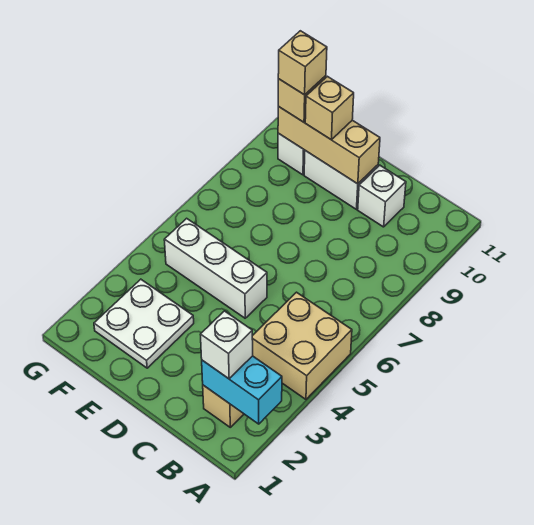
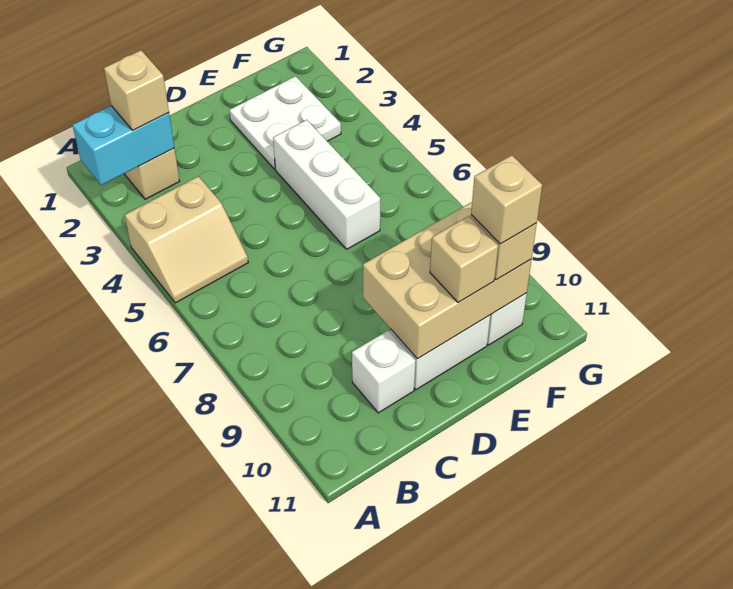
tan 2x2 brick [252,292,352,399] -> tan 2x2 slope [125,176,248,303]
white 1x1 brick [200,311,253,379] -> tan 1x1 brick [104,50,169,130]
white 1x3 brick [164,218,267,318] -> white 1x3 brick turned to [273,120,380,249]
tan 1x3 brick [278,107,380,184] -> tan 2x3 brick [363,202,532,359]

